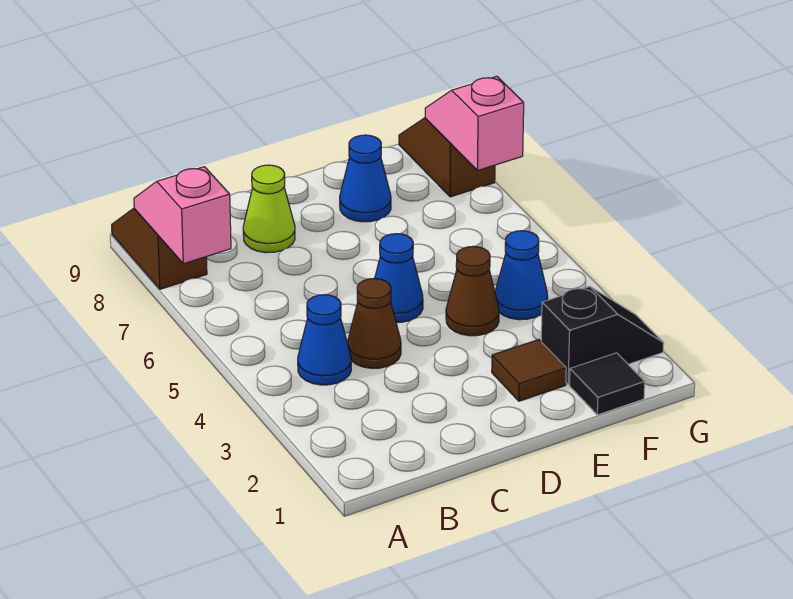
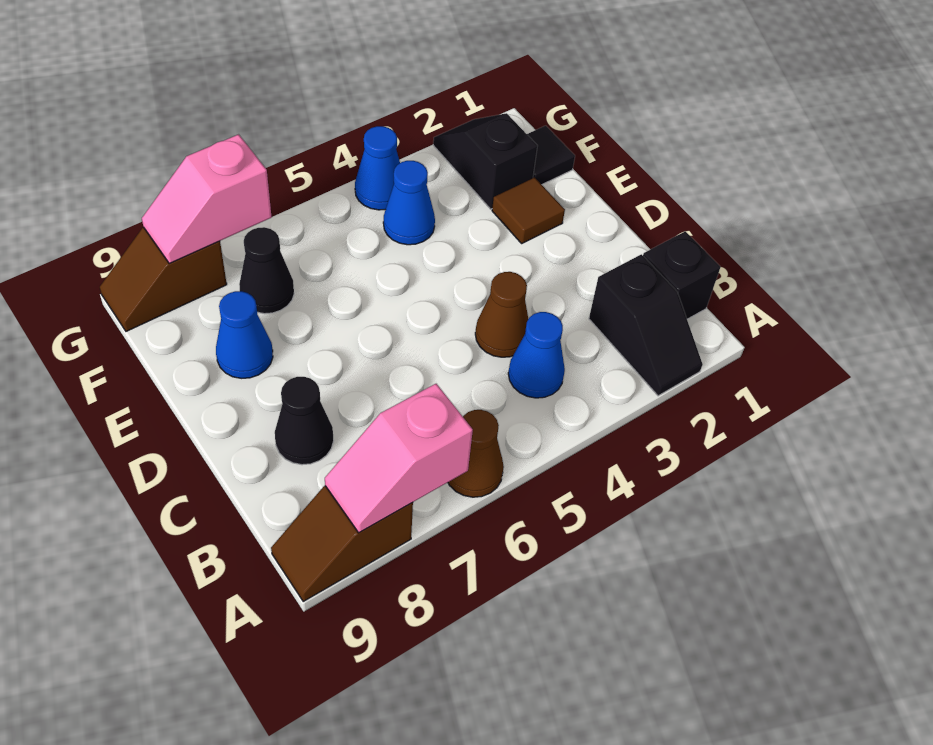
none -> black 1x2 slope [589,254,703,396]
none -> black 1x1 brick [643,231,721,319]
lime 1x1 cone [243,165,295,253] -> black 1x1 cone [275,377,334,465]
blue 1x1 cone [375,234,423,323] -> blue 1x1 cone moved to [355,126,400,210]
brown 1x1 cone [446,246,499,336] -> brown 1x1 cone moved to [448,410,504,497]
none -> black 1x1 cone [239,227,294,314]

